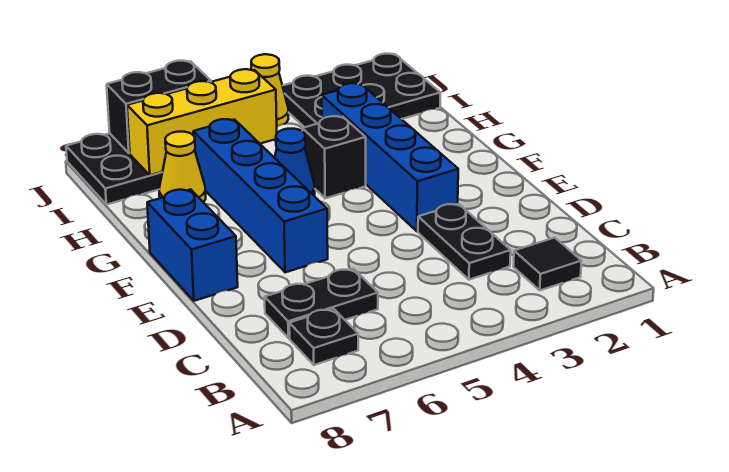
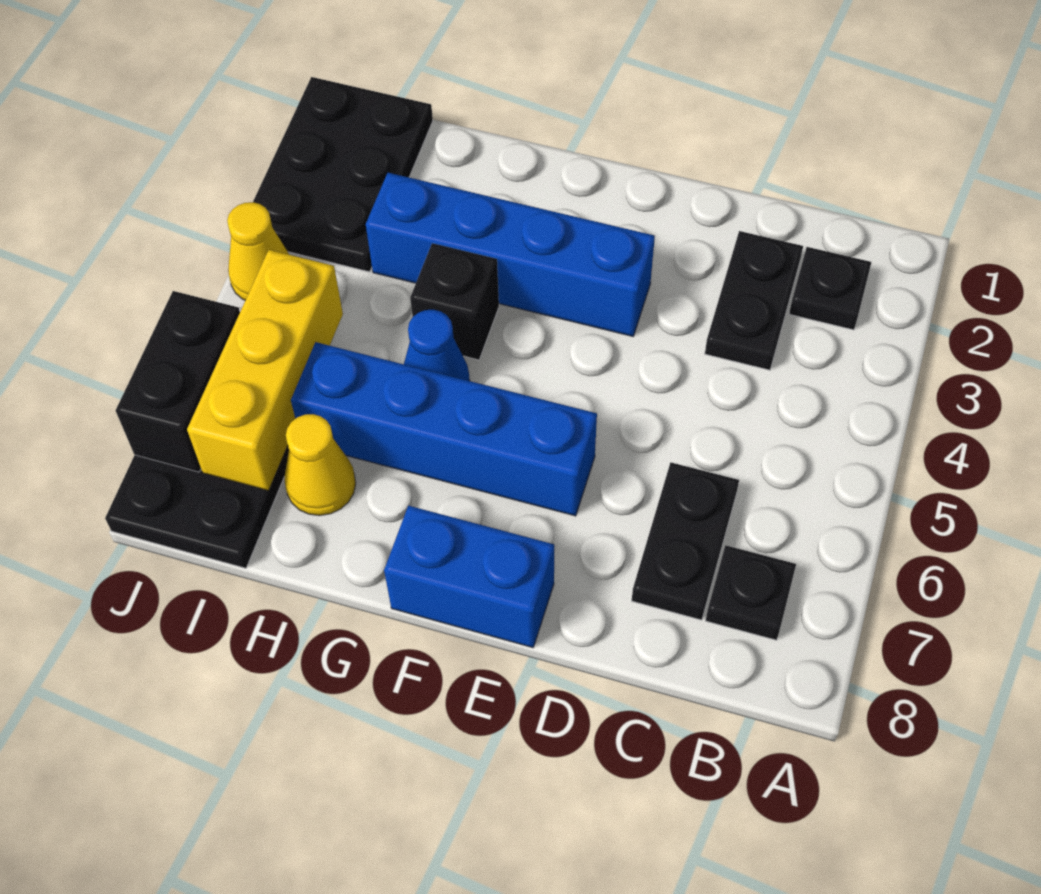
black 1x1 tile [513,238,581,290] -> black 1x1 plate [789,247,871,330]
black 1x2 plate [418,204,511,280] -> black 1x2 plate turned to [705,231,803,370]

